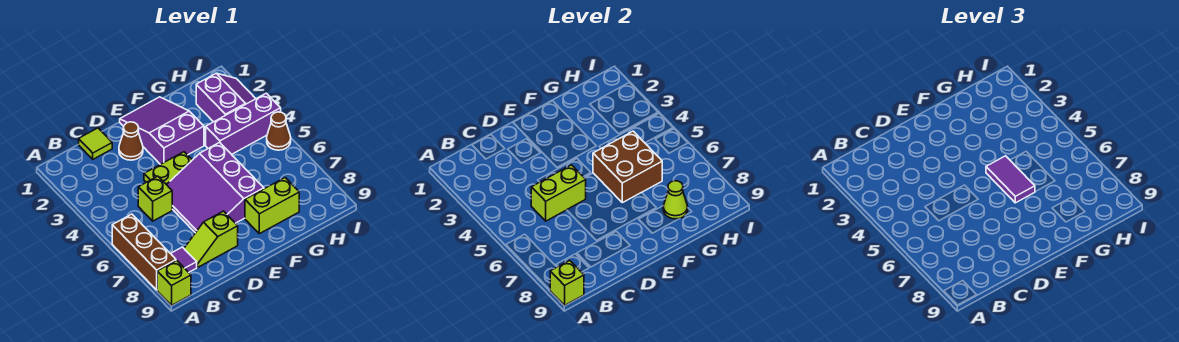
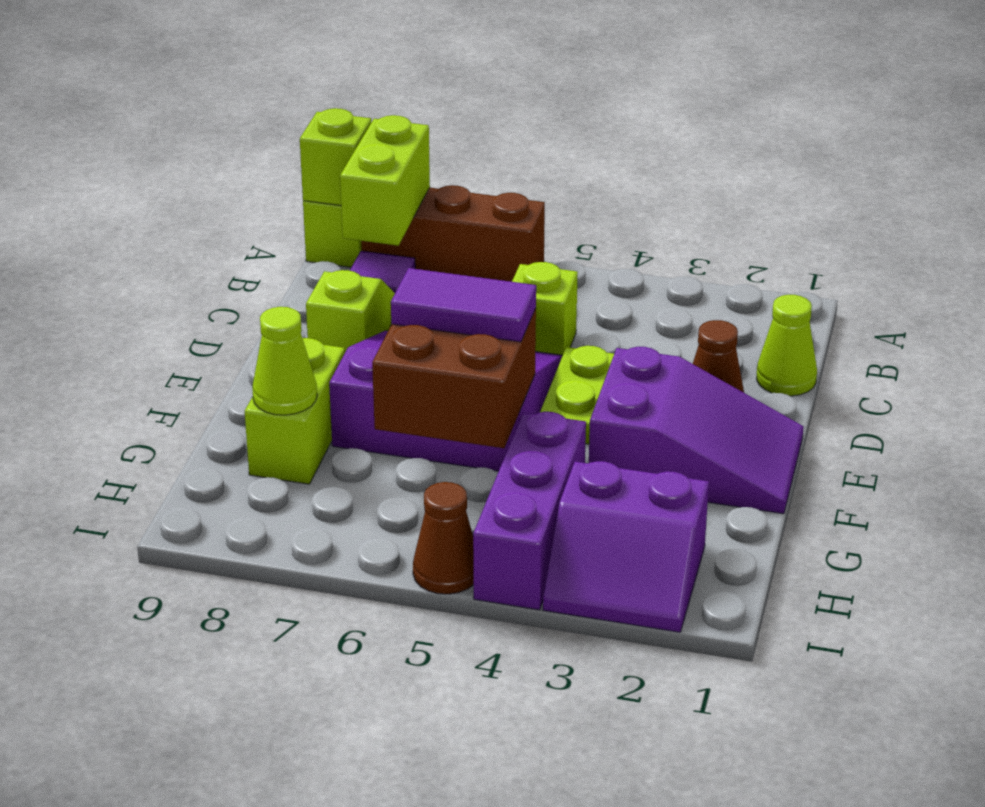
lime 1x1 tile [79,128,112,159] -> lime 1x1 cone [757,295,817,396]
lime 1x2 brick [531,165,586,221] -> lime 1x2 brick moved to [340,115,430,246]

